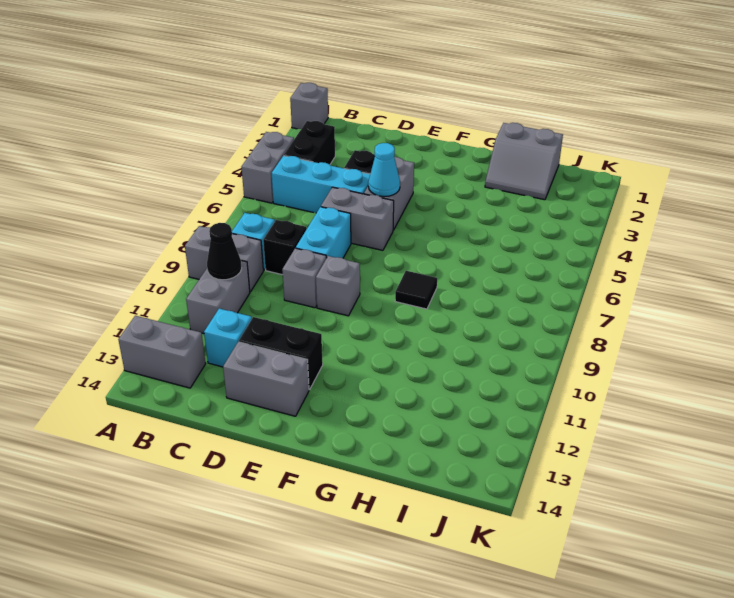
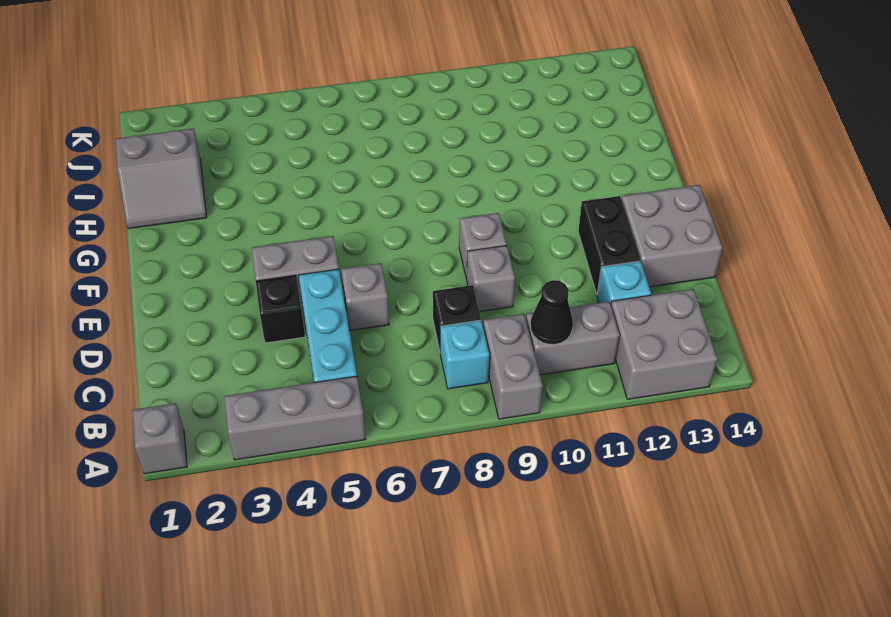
grey 1x2 brick [242,132,294,203] -> grey 1x3 brick [224,376,366,460]
grey 1x2 brick [118,316,206,388] -> grey 2x2 brick [611,289,717,399]
black 1x2 brick [284,121,335,164] -> none
grey 1x2 brick [321,187,394,250] -> grey 1x1 brick [341,263,389,331]
cyan 1x2 brick [296,207,351,258] -> none
grey 1x2 brick [223,342,309,416] -> grey 2x2 brick [621,185,723,287]
cyan 1x1 cone [368,143,400,197] -> none
black 1x1 tile [395,271,437,309] -> none
grey 2x2 slope [485,123,563,200] -> grey 2x2 slope turned to [116,128,207,229]

